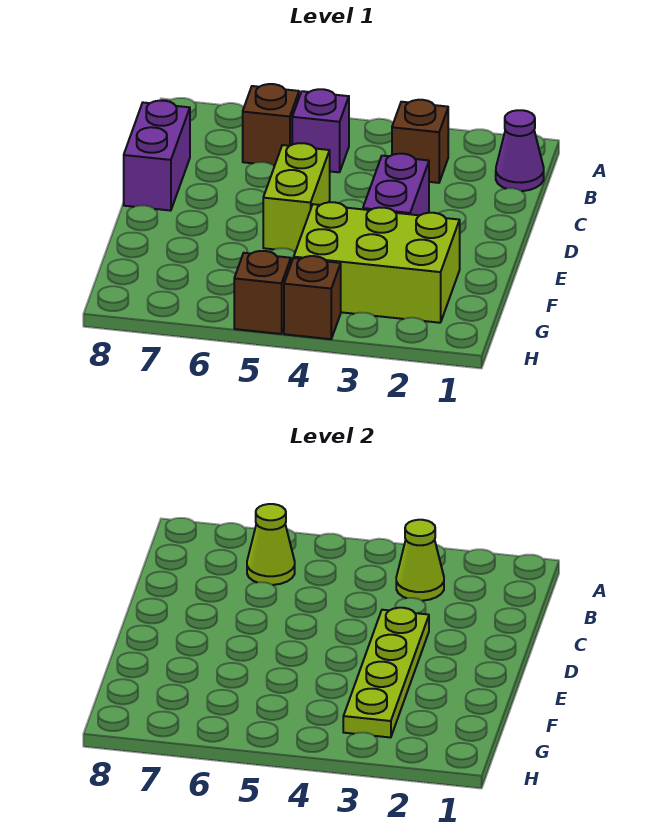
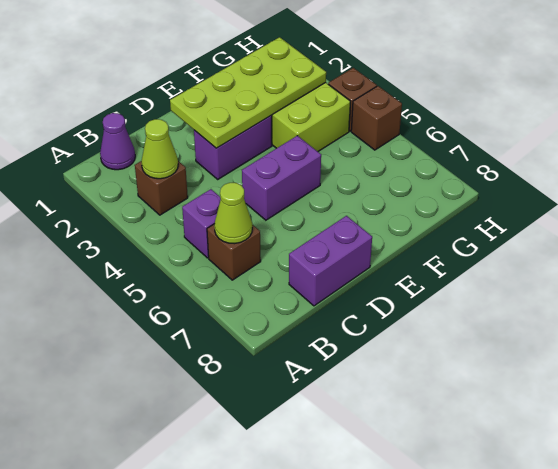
lime 1x4 plate [343,608,429,738] -> lime 2x4 plate [170,37,326,148]
lime 1x2 brick [263,143,330,252] -> purple 1x2 brick [242,136,321,220]

